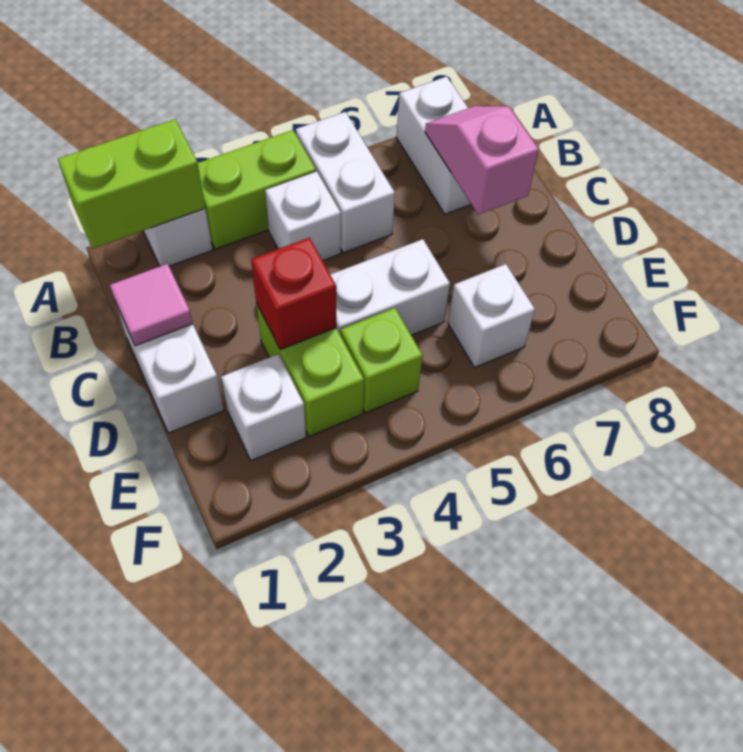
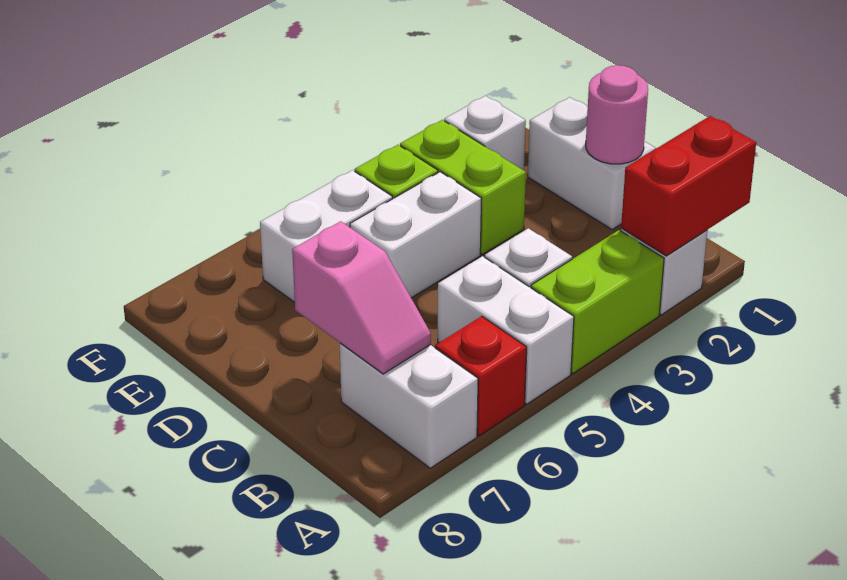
lime 1x2 brick [58,119,205,249] -> red 1x2 brick [621,116,756,256]
pink 1x1 tile [110,264,193,346] -> pink 1x1 round brick [586,65,648,164]
red 1x1 brick [251,238,336,350] -> red 1x1 brick moved to [435,316,527,436]
white 1x1 brick [448,264,535,367] -> white 1x2 brick [260,170,393,302]

